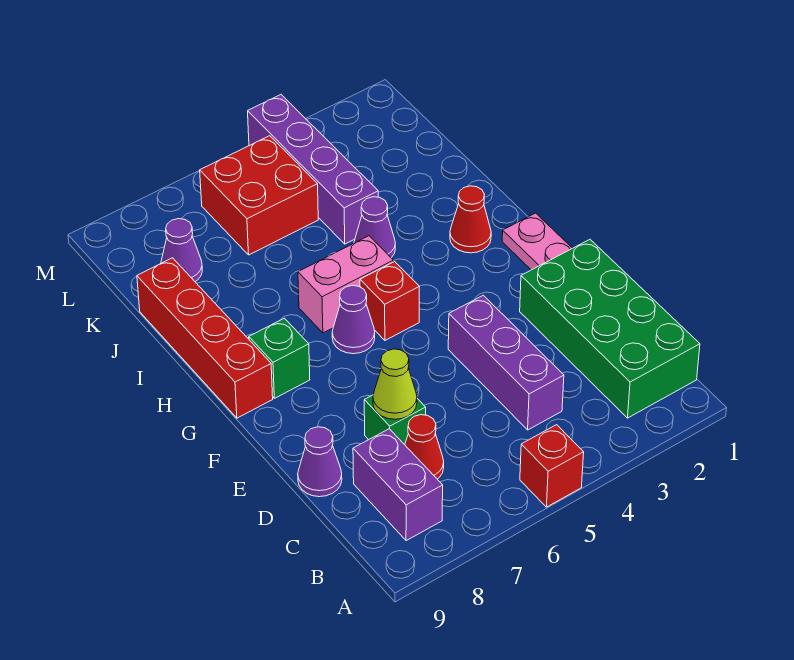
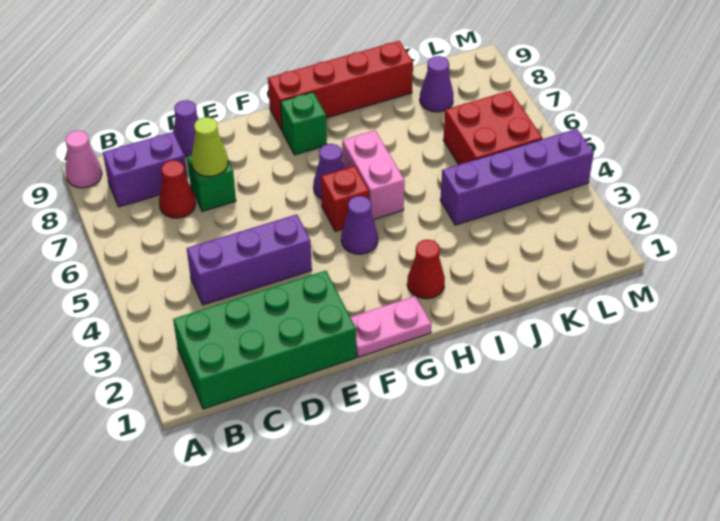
red 1x1 brick [520,425,584,507] -> none
none -> pink 1x1 cone [65,131,102,188]
purple 1x1 cone [354,197,395,258] -> purple 1x1 cone moved to [341,196,378,254]

